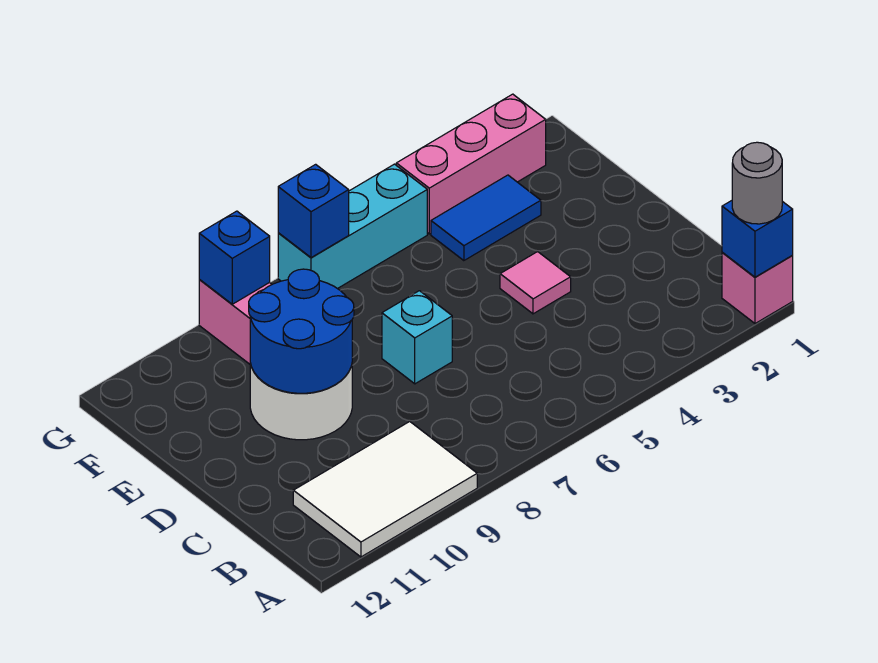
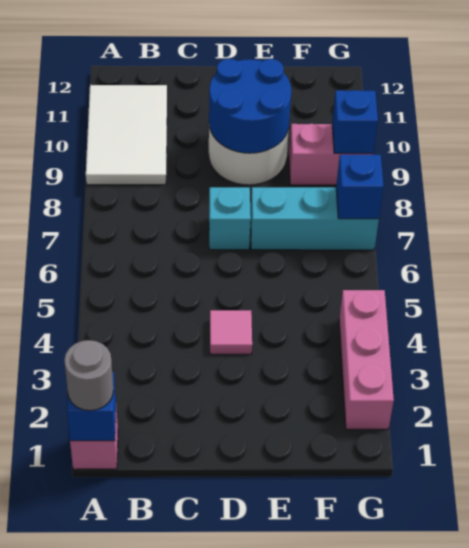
blue 1x2 tile [431,175,541,261] -> none
cyan 1x3 brick [278,164,427,289] -> cyan 1x3 brick turned to [250,187,379,250]

